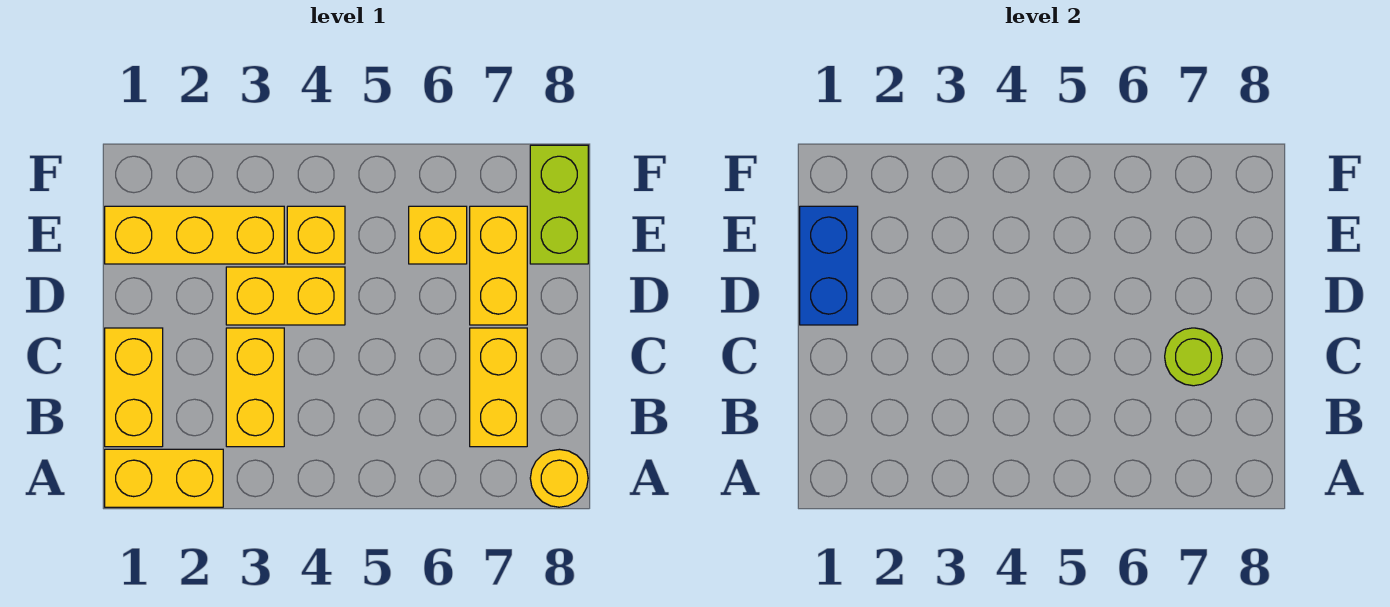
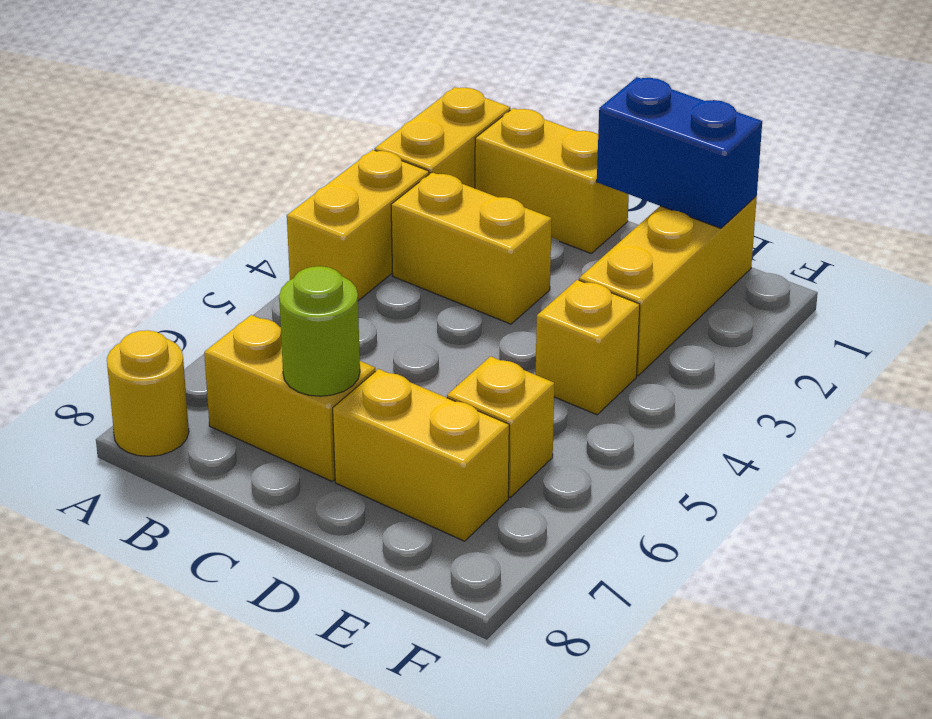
yellow 1x2 brick [226,267,345,325] -> yellow 1x2 brick moved to [287,150,429,301]
lime 1x2 brick [530,145,588,264] -> none

